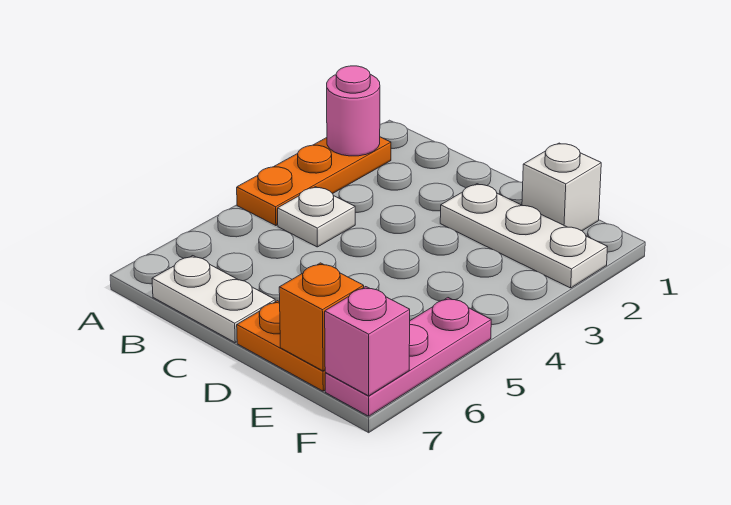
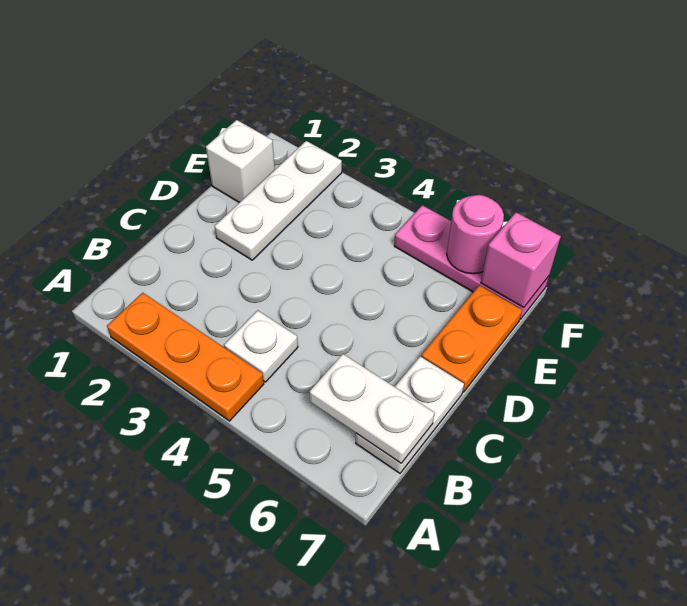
pink 1x1 round brick [327,66,380,156] -> pink 1x1 round brick moved to [447,195,504,274]
none -> white 1x2 plate [310,354,435,463]
orange 1x1 brick [279,263,364,371] -> none

